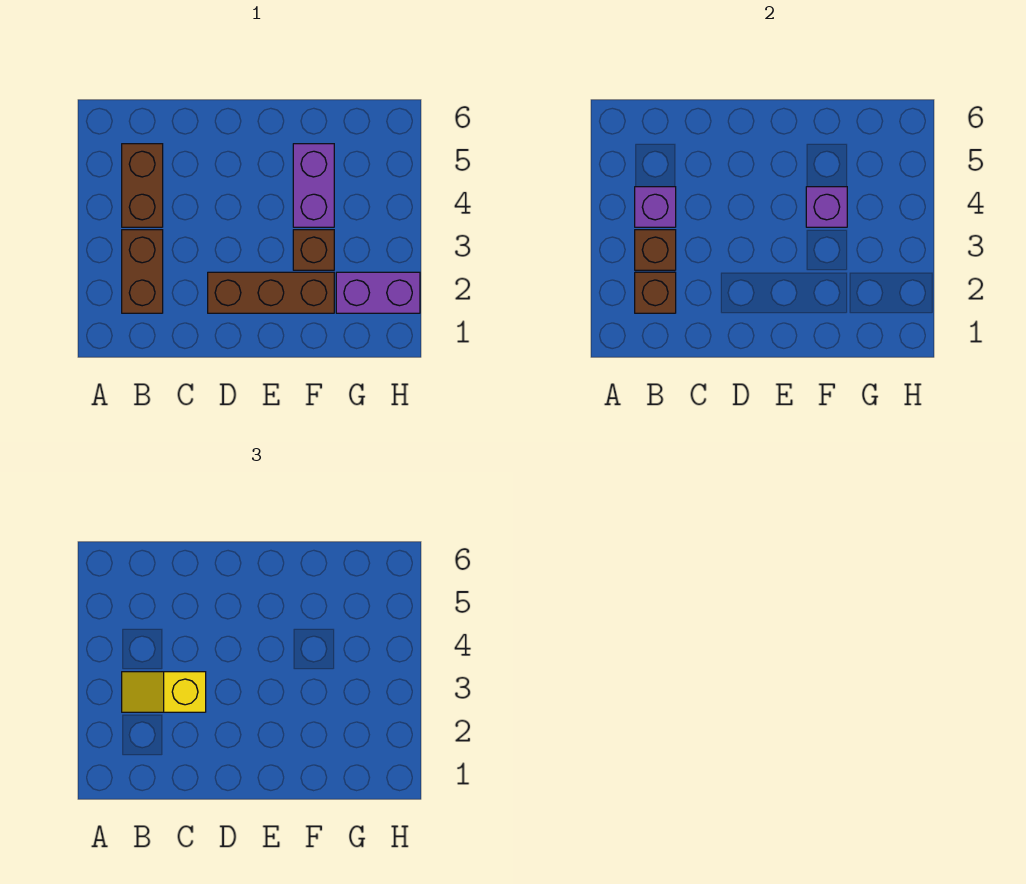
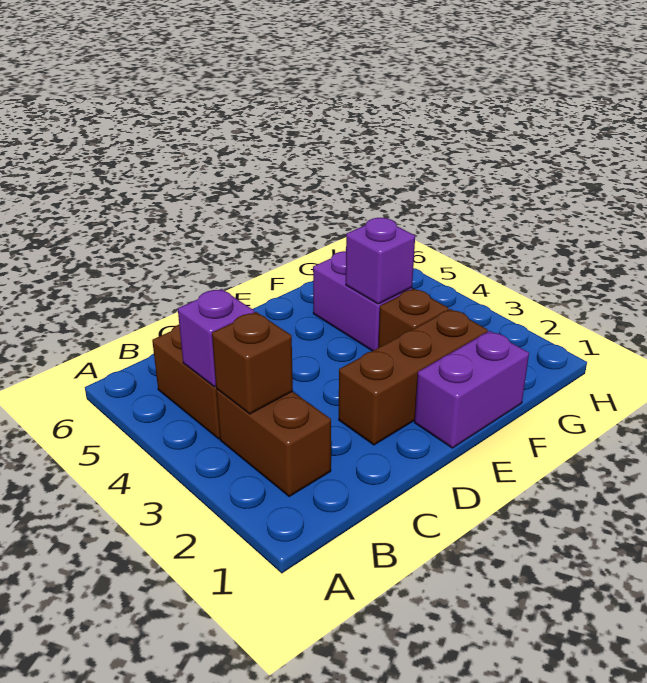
brown 1x1 brick [635,272,676,313] -> none
yellow 1x2 slope [122,672,206,712] -> none
purple 1x2 brick [336,272,420,313] -> purple 1x2 brick moved to [414,331,529,448]

